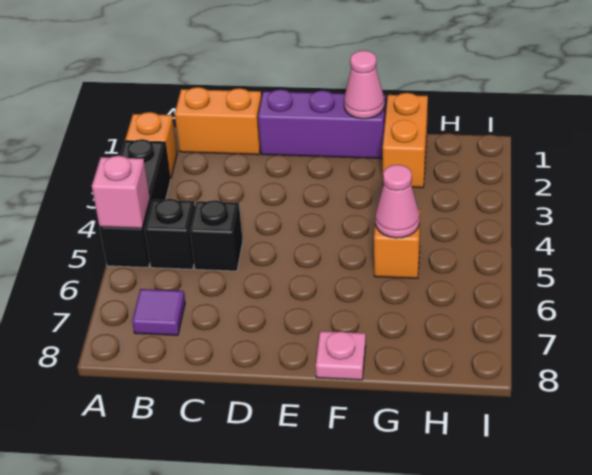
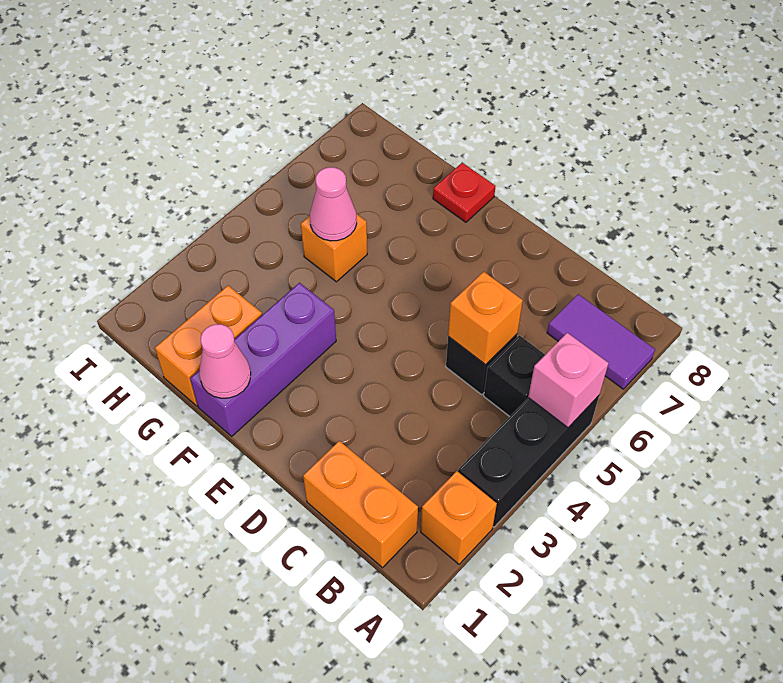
purple 1x1 tile [132,289,185,335] -> purple 1x2 tile [547,294,655,389]
none -> orange 1x1 brick [448,272,523,365]
purple 1x3 brick [258,89,386,159] -> purple 1x3 brick turned to [190,283,336,436]
pink 1x1 plate [316,331,366,380] -> red 1x1 plate [433,163,495,222]

